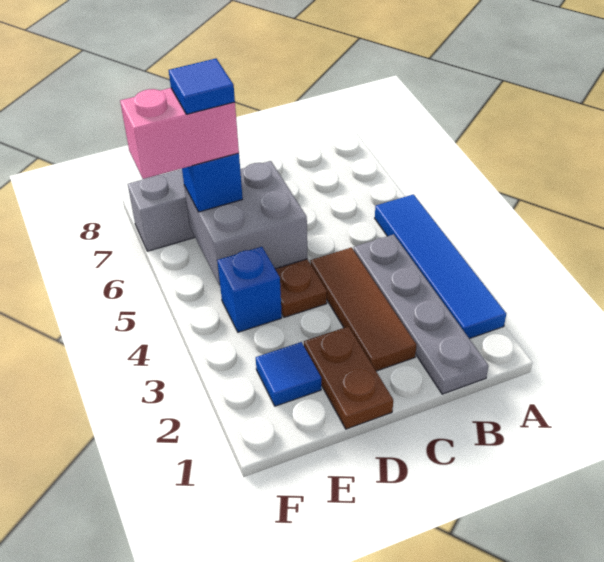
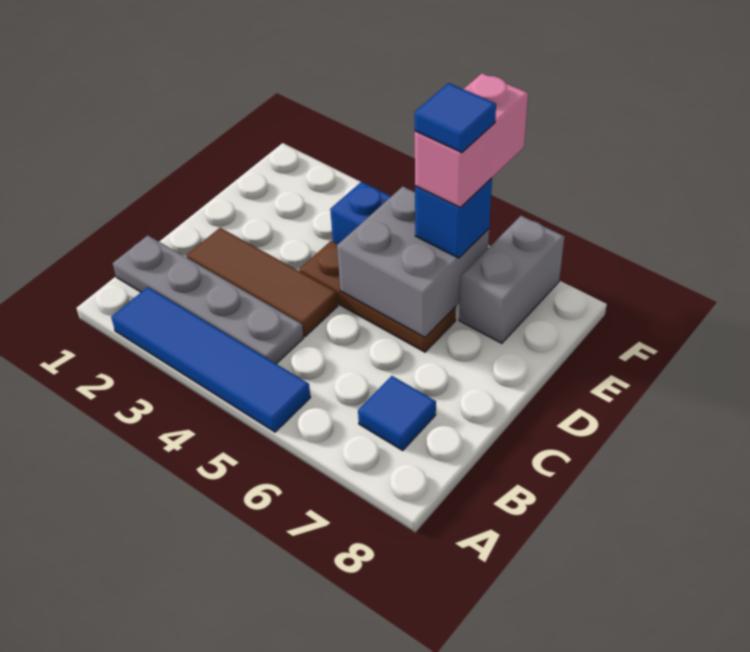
brown 1x2 plate [304,326,393,429] -> none
blue 1x1 tile [256,342,321,406] -> blue 1x1 tile moved to [358,376,436,450]

